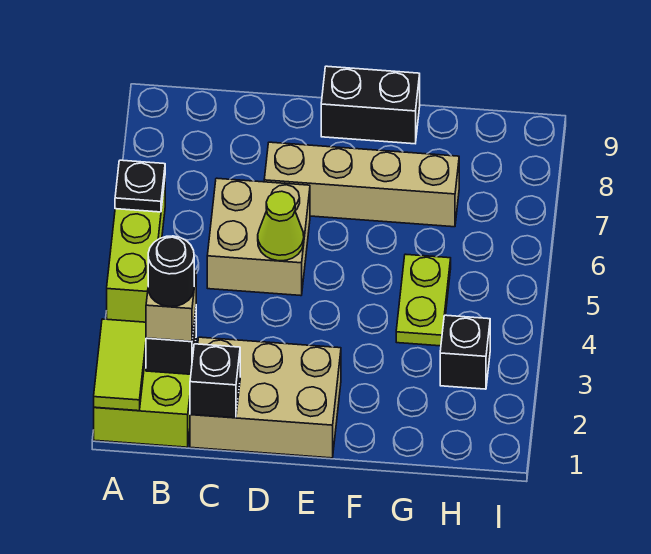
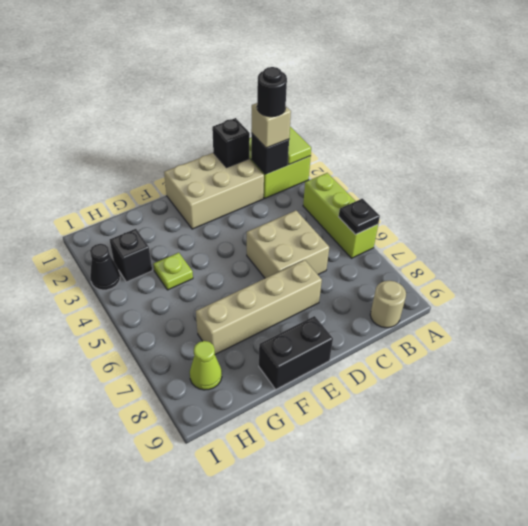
none -> tan 1x1 round brick [370,281,406,328]
lime 1x1 cone [258,191,304,261] -> lime 1x1 cone moved to [190,341,222,390]
lime 1x2 plate [396,254,451,346] -> lime 1x1 plate [153,253,193,290]
none -> black 1x1 cone [90,244,120,290]

